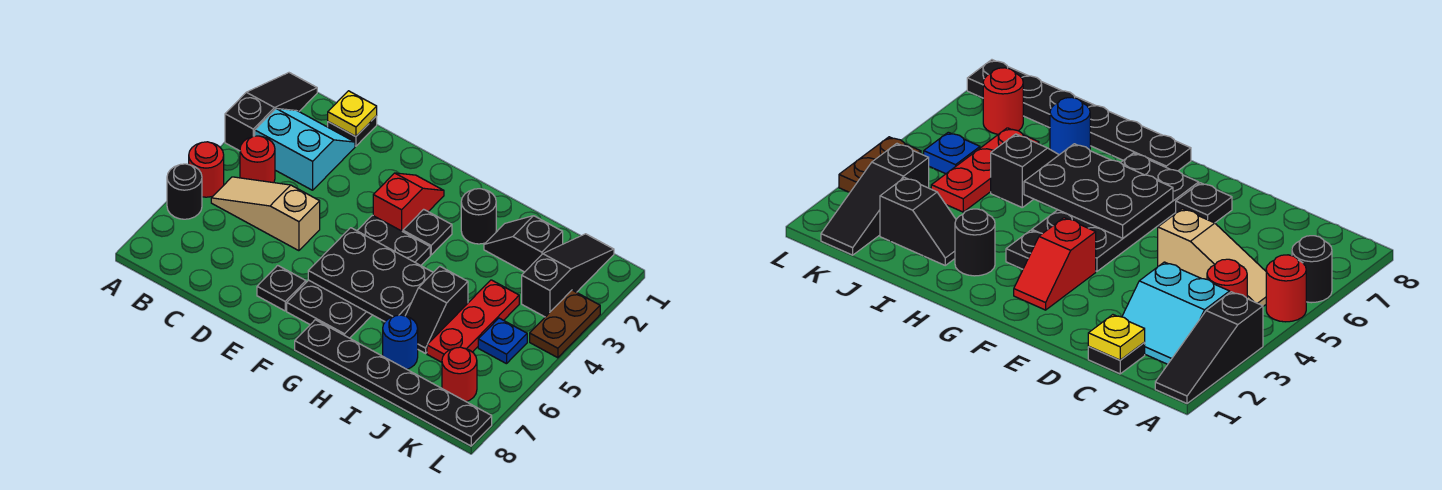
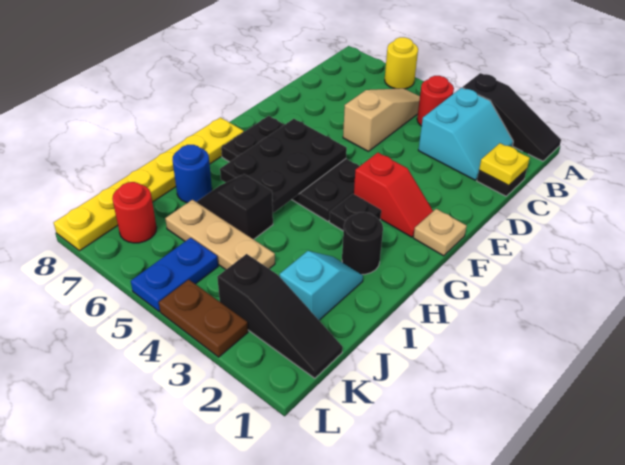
red 1x1 round brick [189,142,224,197] -> none
black 1x1 round brick [167,164,202,219] -> yellow 1x1 round brick [385,37,418,89]
black 1x1 plate [257,265,306,311] -> none
none -> tan 1x1 plate [413,209,467,256]
black 1x6 plate [295,320,492,446] -> yellow 1x6 plate [54,117,244,251]
black 1x2 slope [484,216,563,272] -> cyan 1x2 slope [280,251,363,320]
red 1x3 plate [427,280,519,362] -> tan 1x3 plate [165,200,275,269]
blue 1x1 plate [478,318,527,364] -> blue 1x2 plate [131,238,218,312]

